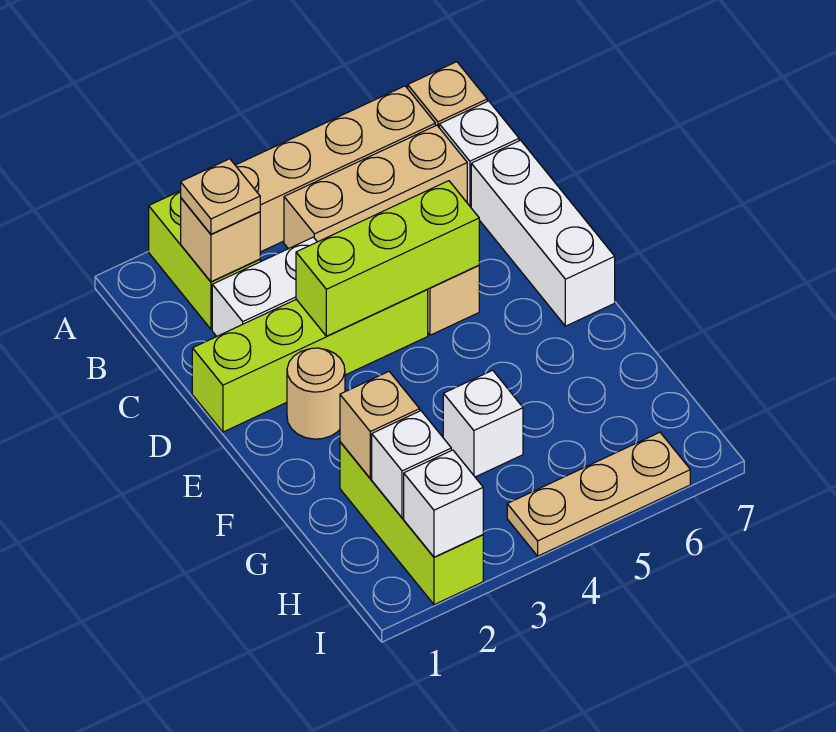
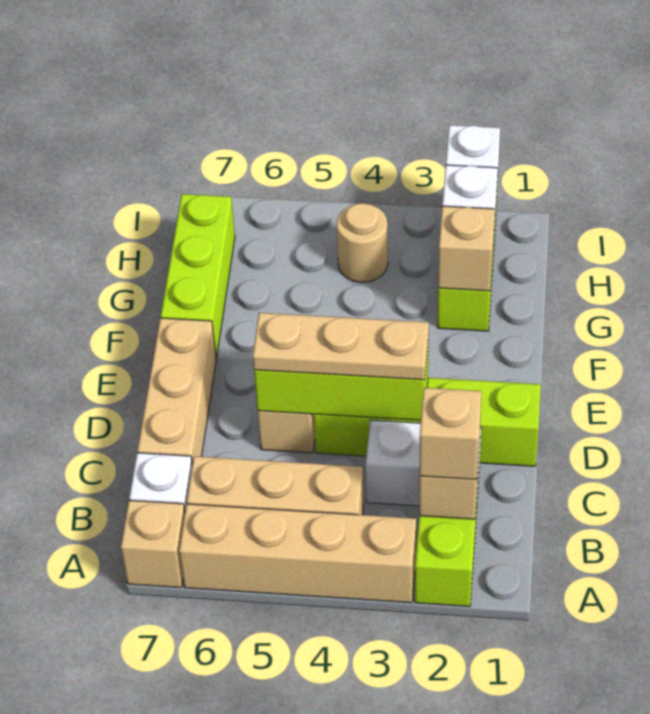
tan 1x1 plate [181,159,260,234] -> tan 1x1 brick [419,388,481,480]
white 1x3 brick [471,140,615,326] -> tan 1x3 brick [137,318,216,465]
tan 1x1 round brick [287,348,345,439] -> tan 1x1 round brick moved to [337,203,388,282]
none -> lime 1x3 brick [161,194,235,358]
white 1x1 brick [443,370,523,477] -> none
tan 1x3 plate [507,432,690,556] -> tan 1x3 plate moved to [253,313,429,380]

